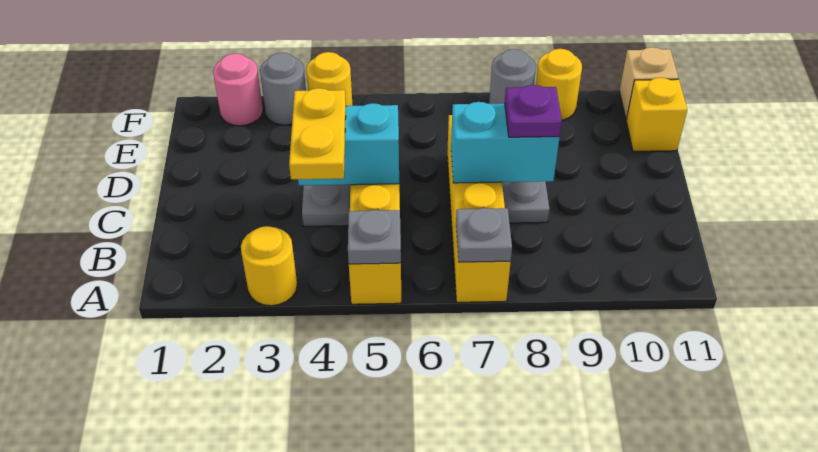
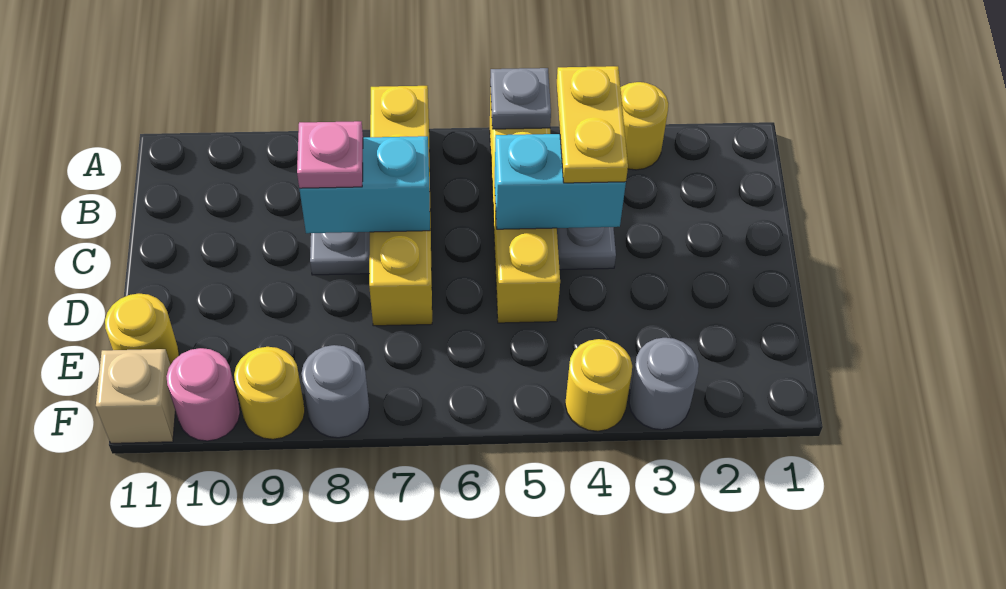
grey 1x1 plate [456,208,512,262] -> none
purple 1x1 plate [505,85,562,137] -> pink 1x1 plate [297,121,363,188]
yellow 1x1 brick [626,78,687,151] -> yellow 1x1 round brick [105,294,179,365]
pink 1x1 round brick [213,53,263,126] -> pink 1x1 round brick moved to [166,348,240,441]

